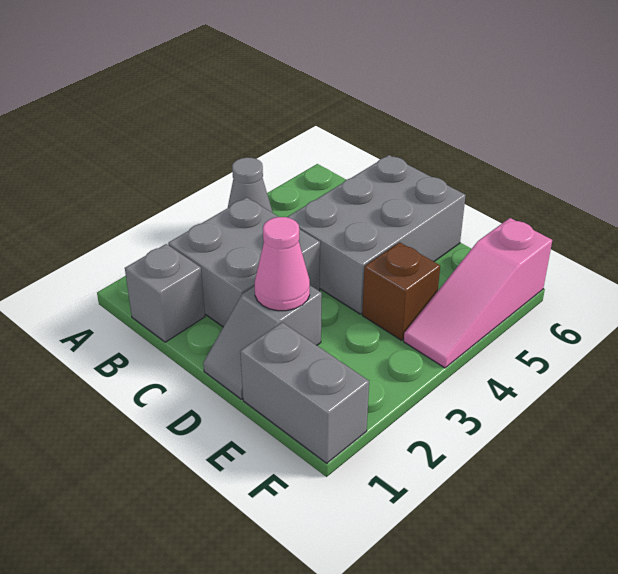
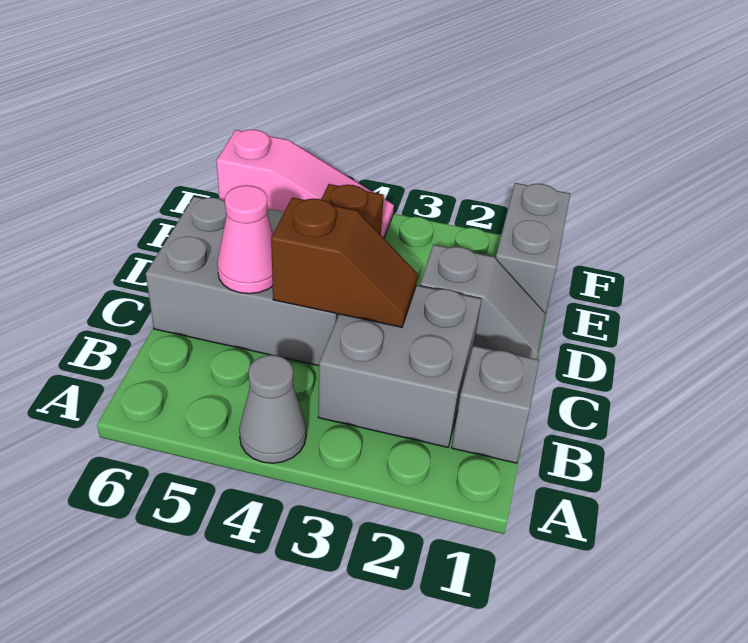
none -> brown 1x2 slope [271,198,418,327]
pink 1x1 cone [255,217,310,311] -> pink 1x1 cone moved to [217,185,273,294]

